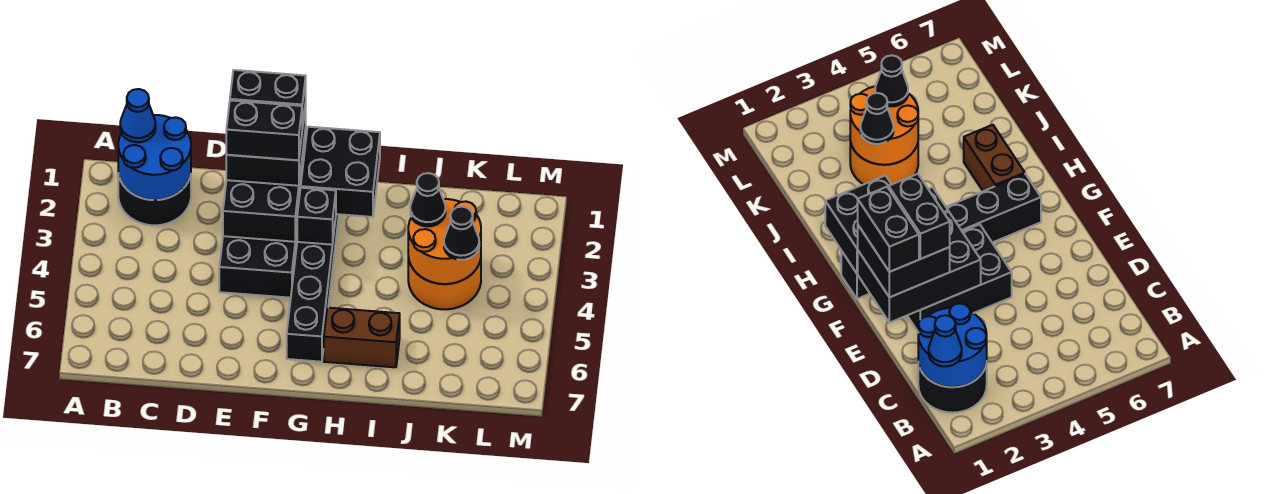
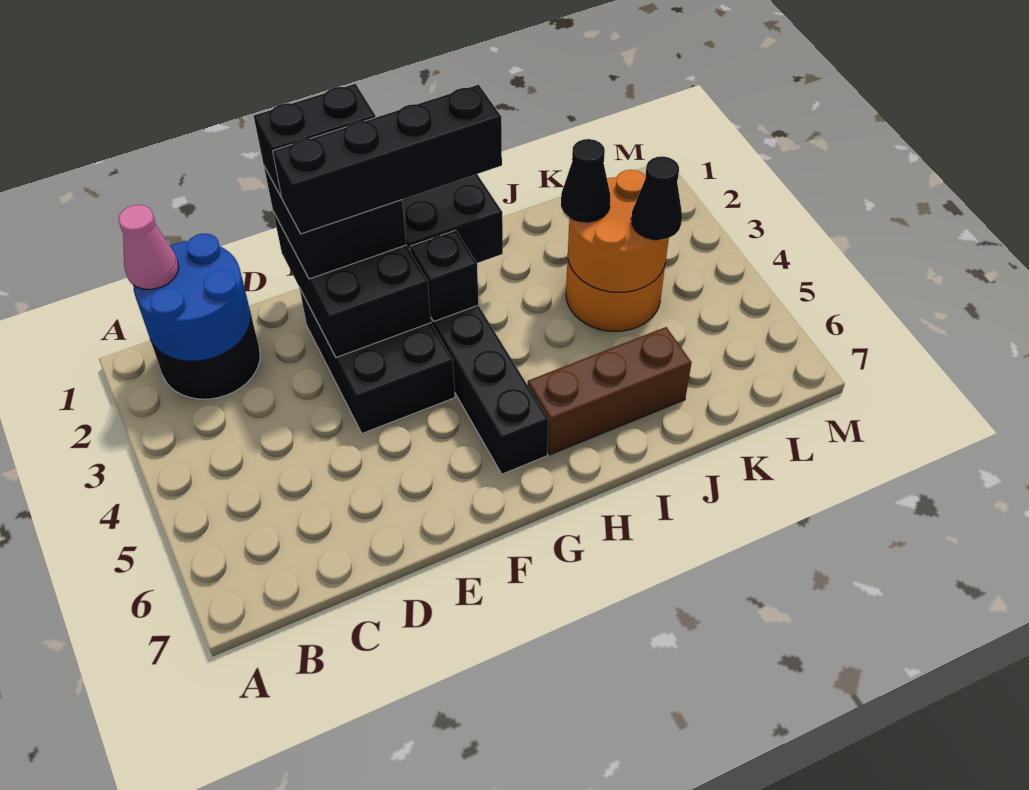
blue 1x1 cone [120,89,156,142] -> pink 1x1 cone [118,205,179,289]
black 1x2 brick [226,100,302,160] -> black 1x4 brick [273,85,502,234]
brown 1x2 brick [324,308,400,367] -> brown 1x3 brick [528,327,692,455]

